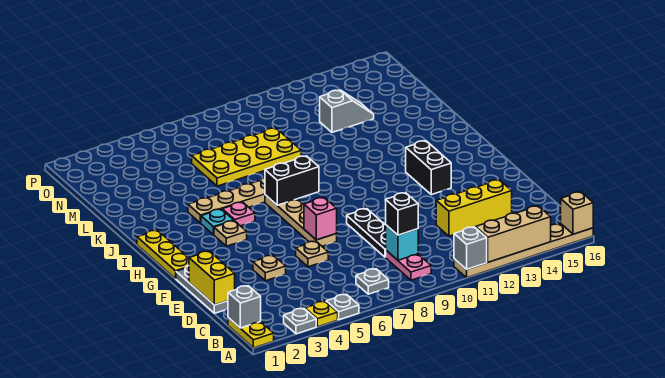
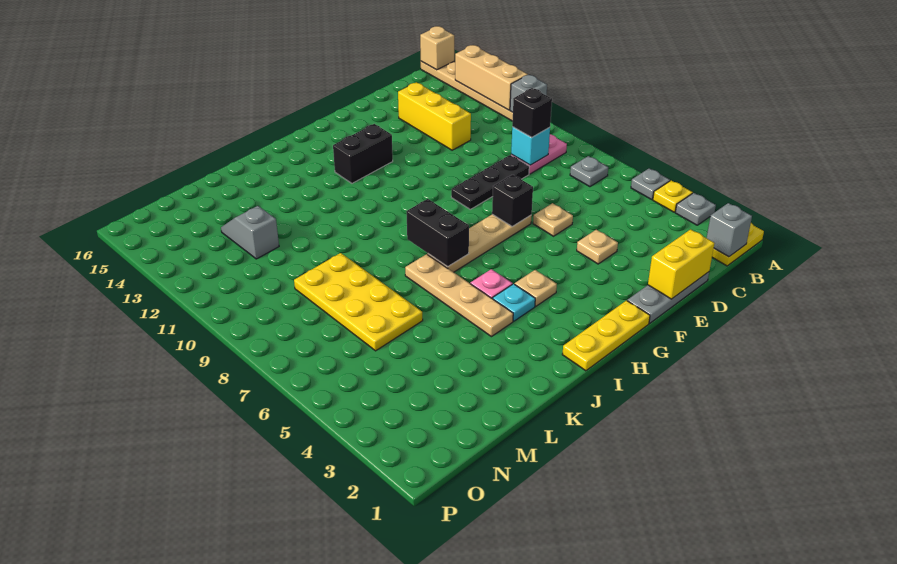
pink 1x1 brick [304,198,337,240] -> black 1x1 brick [492,175,533,226]

